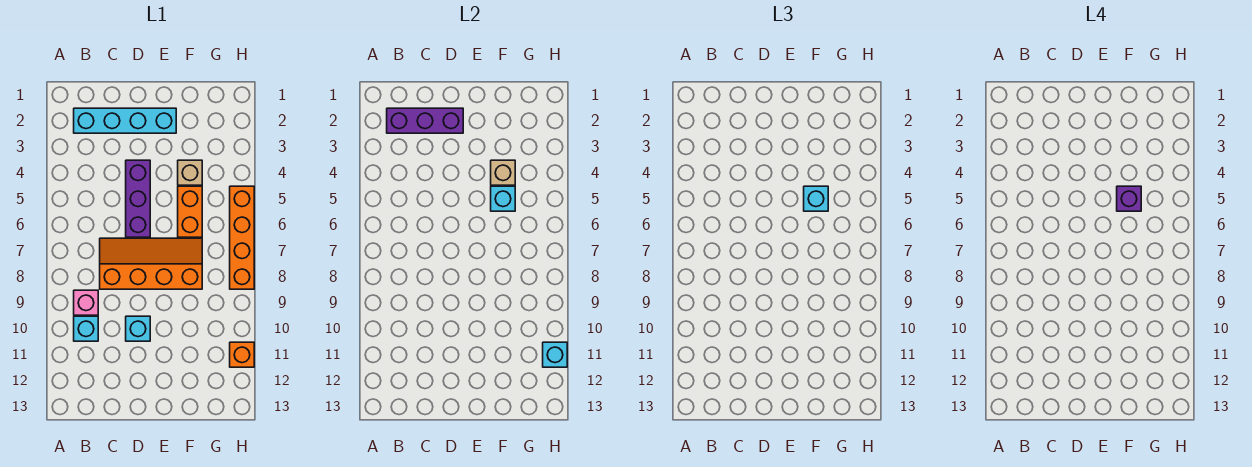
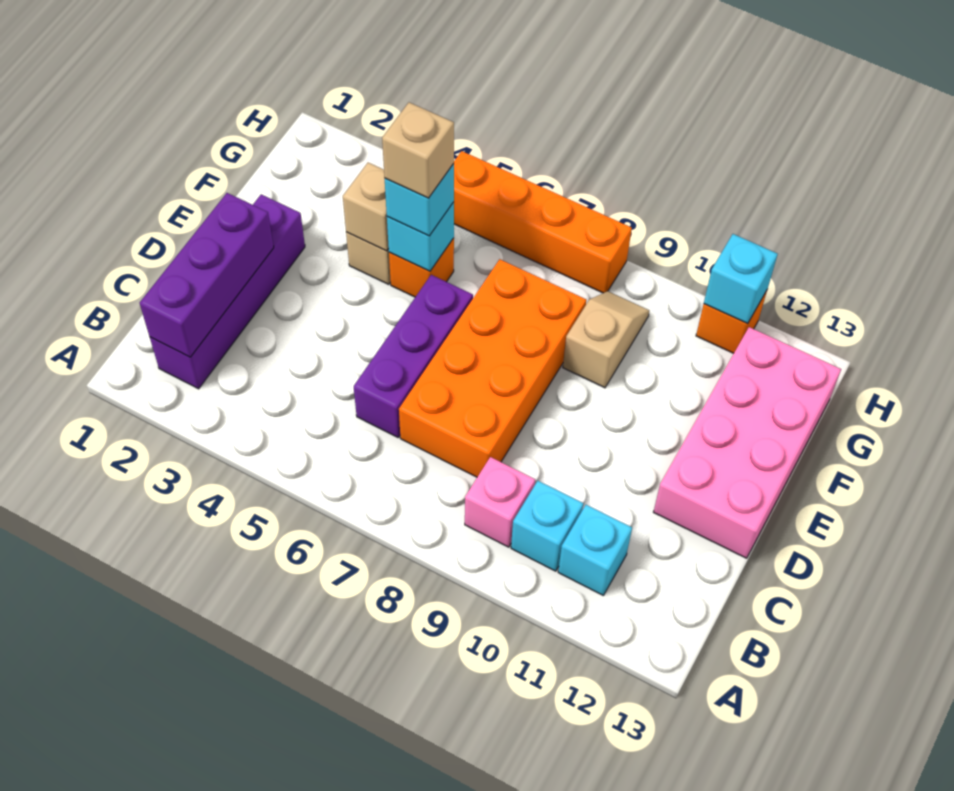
cyan 1x4 brick [74,108,176,133] -> purple 1x4 brick [150,194,305,389]
orange 2x4 slope [100,238,202,289] -> orange 2x4 brick [399,259,586,477]
purple 1x3 brick [126,160,150,237] -> purple 1x3 brick turned to [354,275,473,437]
cyan 1x1 brick [126,316,150,341] -> cyan 1x1 brick moved to [558,505,632,596]
none -> pink 2x4 brick [654,327,841,558]
orange 1x2 brick [178,186,202,237] -> orange 1x1 brick [389,238,454,297]
purple 1x1 brick [1117,186,1141,211] -> tan 1x1 brick [382,102,454,198]
none -> tan 1x2 slope [563,291,649,388]

